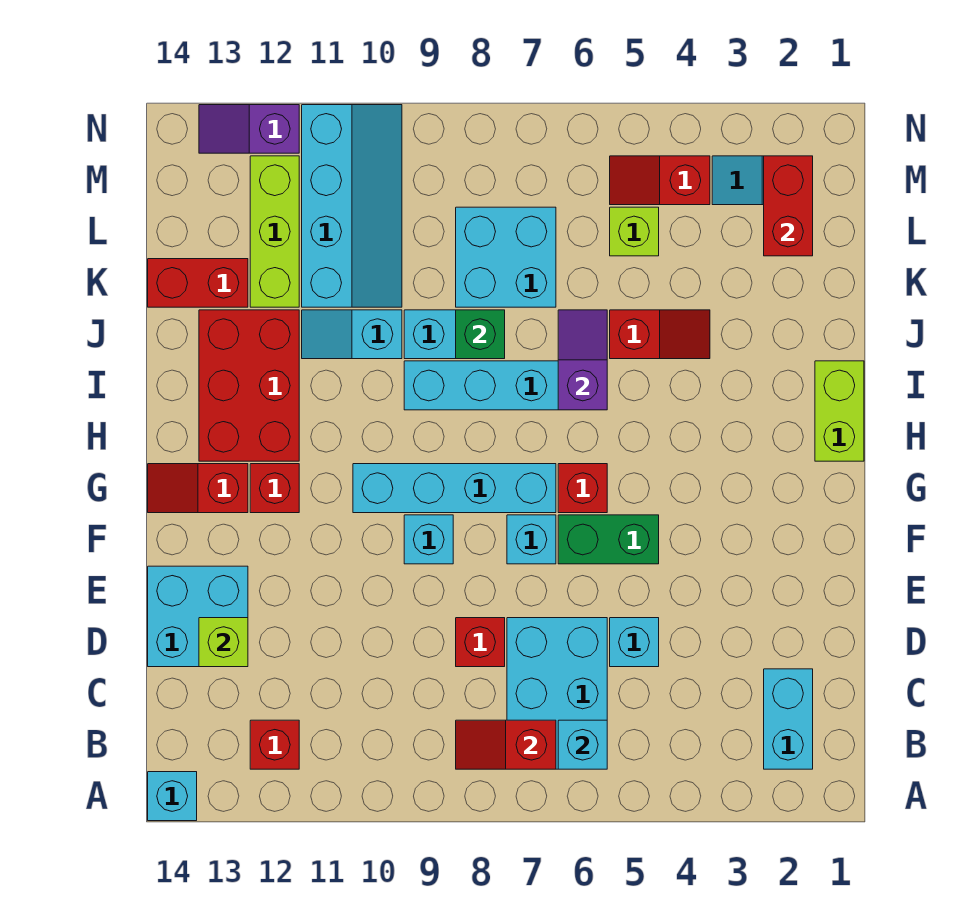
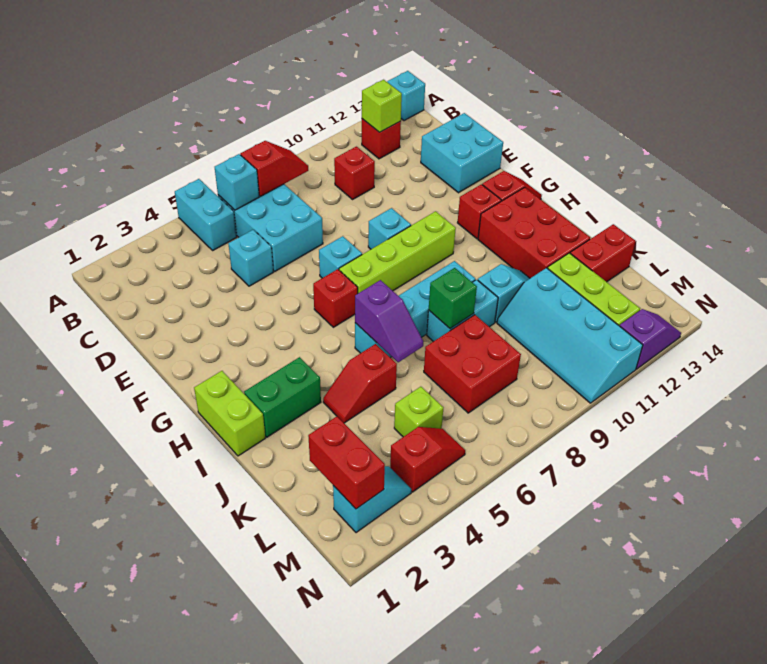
cyan 1x2 brick [764,669,813,769] -> cyan 1x2 brick moved to [175,179,237,250]
red 1x1 brick [456,618,505,667] -> red 1x1 brick moved to [334,147,375,199]
lime 1x1 brick [199,618,248,667] -> lime 1x1 brick moved to [362,80,402,132]
green 1x2 brick [558,515,659,564] -> green 1x2 brick moved to [244,357,321,437]
cyan 1x4 brick [353,464,556,513] -> lime 1x4 brick [339,211,456,293]
cyan 2x2 brick [456,207,556,307] -> red 2x2 brick [424,315,521,413]

